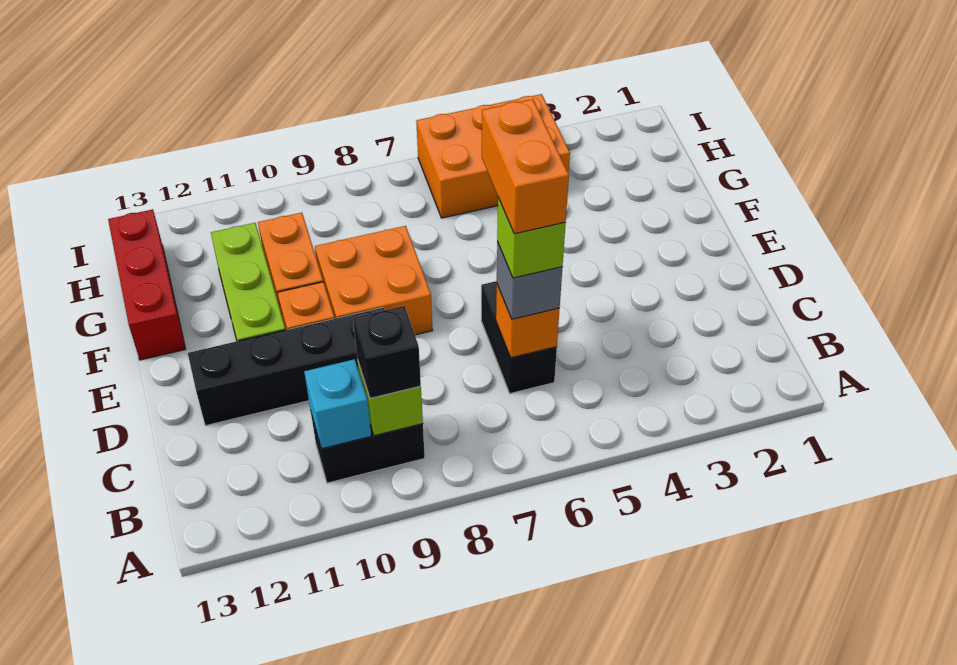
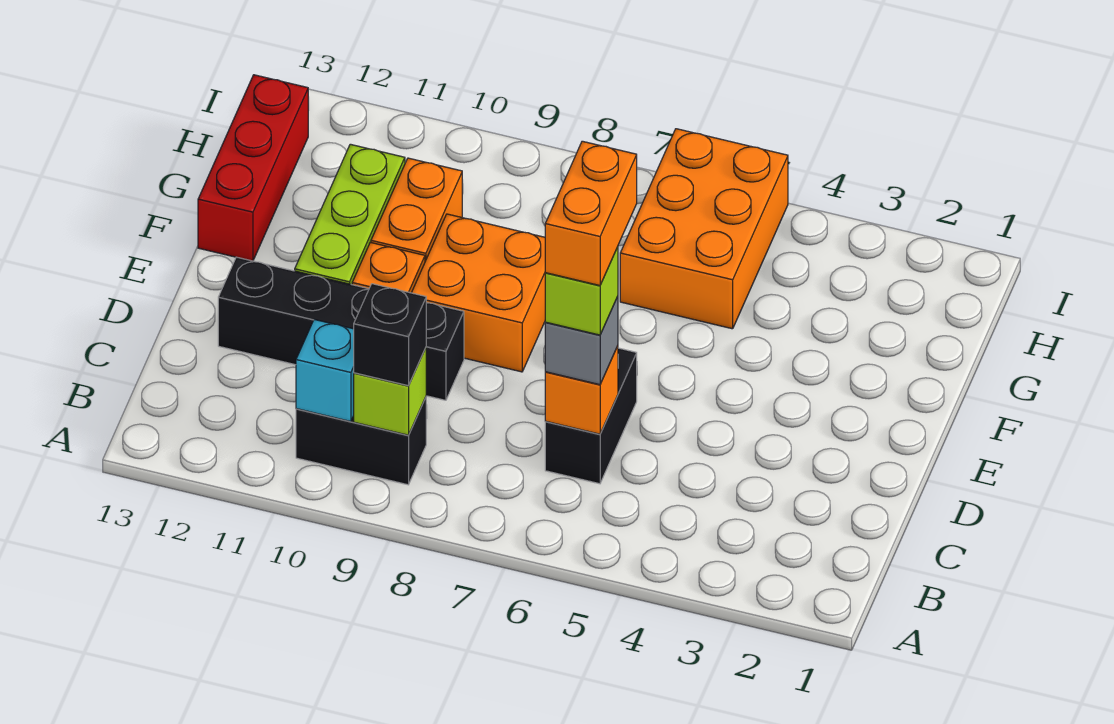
orange 2x3 brick [416,94,570,218] -> orange 2x3 brick turned to [620,129,788,329]

